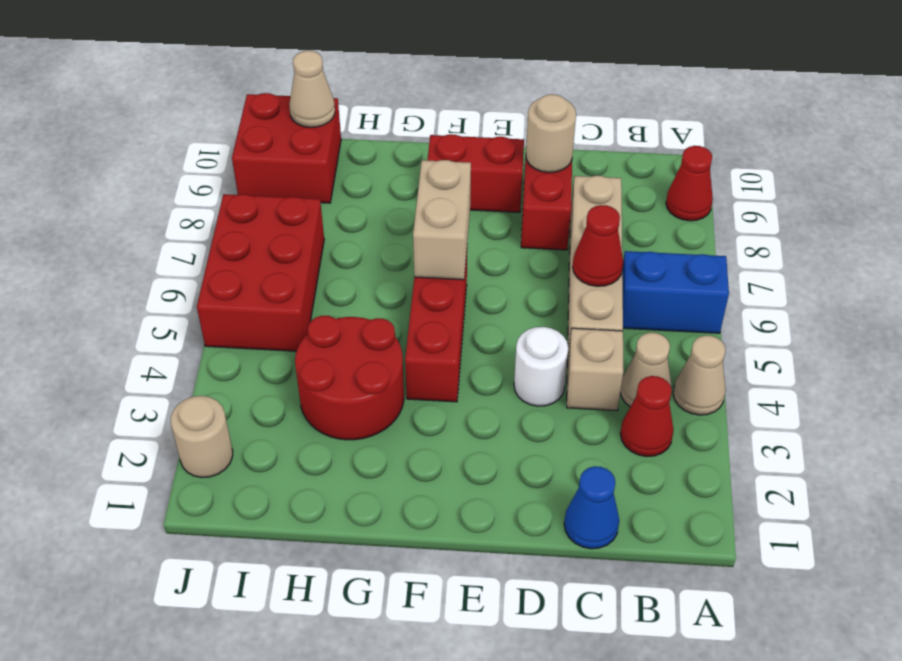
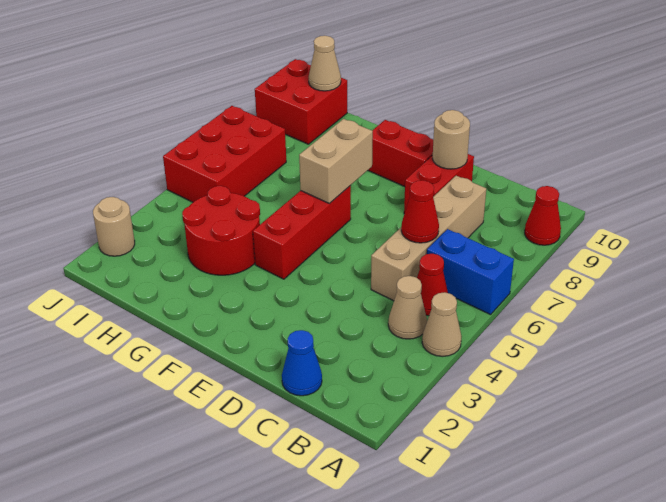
red 1x1 cone [620,376,673,456] -> red 1x1 cone moved to [417,254,448,316]
tan 1x1 brick [567,328,624,411] -> none
white 1x1 round brick [514,327,568,406] -> none

